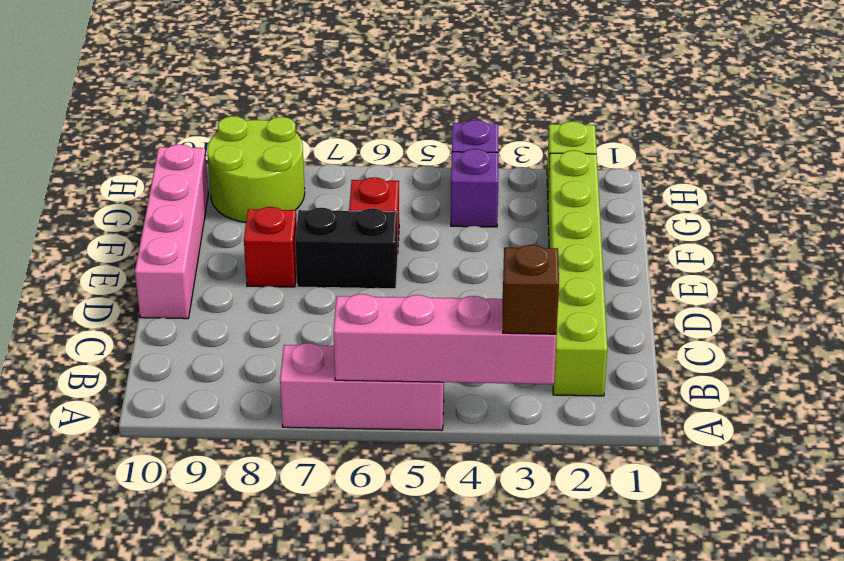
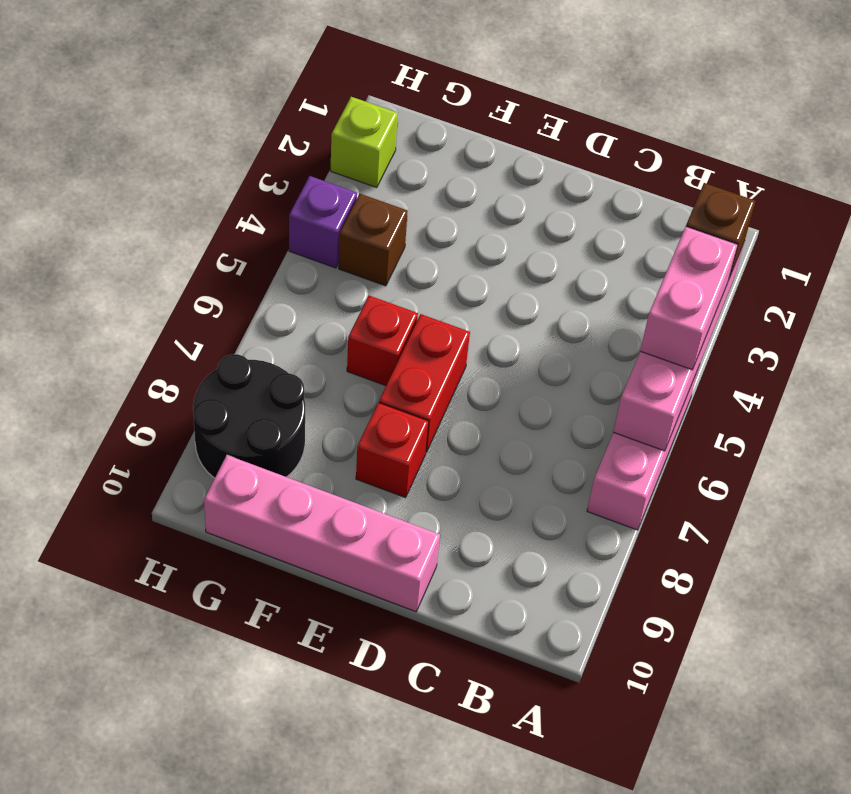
none -> pink 1x2 brick [640,227,738,370]
lime 1x6 brick [548,150,607,396] -> none
black 1x2 brick [295,208,398,289] -> red 1x2 brick [379,314,470,452]
purple 1x1 brick [451,149,498,227] -> brown 1x1 brick [339,194,408,286]
lime 2x2 round brick [207,116,305,222] -> black 2x2 round brick [193,354,305,478]

